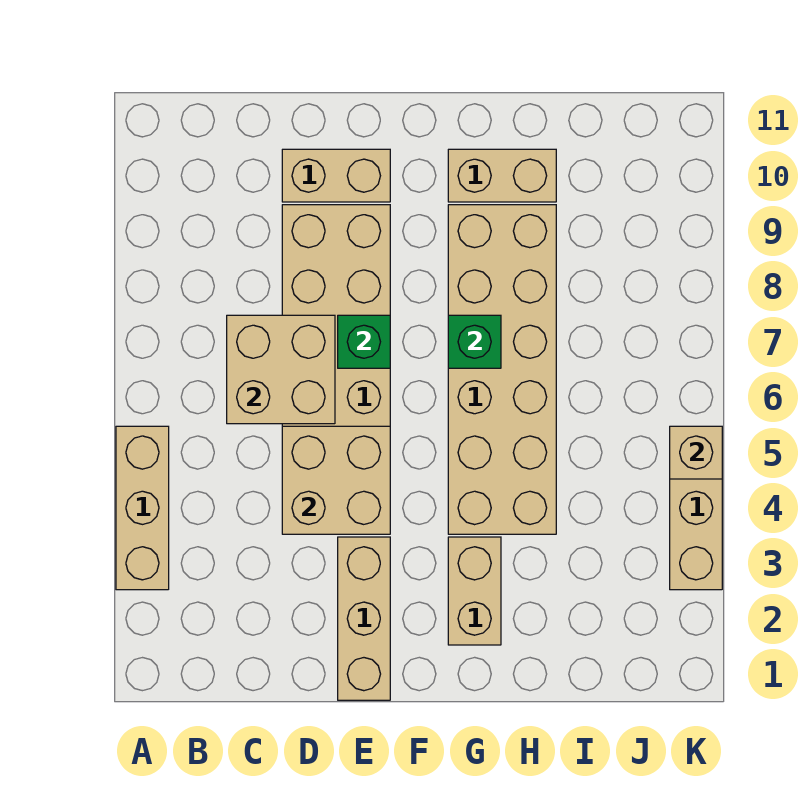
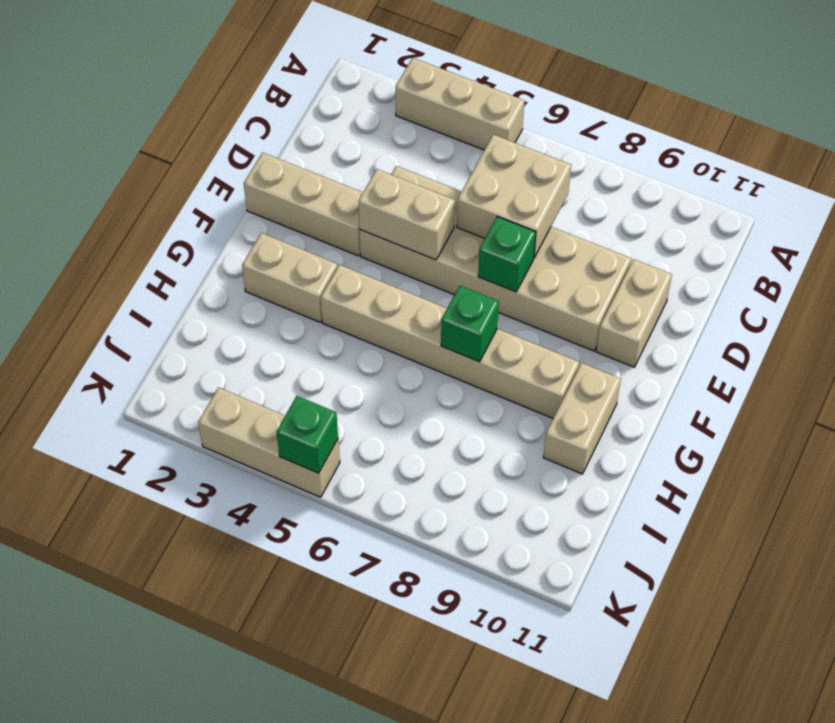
tan 2x2 brick [282,426,390,534] -> tan 1x2 brick [358,169,455,260]
tan 2x6 brick [448,205,556,534] -> tan 1x6 brick [321,265,579,418]
tan 1x1 brick [670,426,722,479] -> green 1x1 brick [277,396,338,473]

